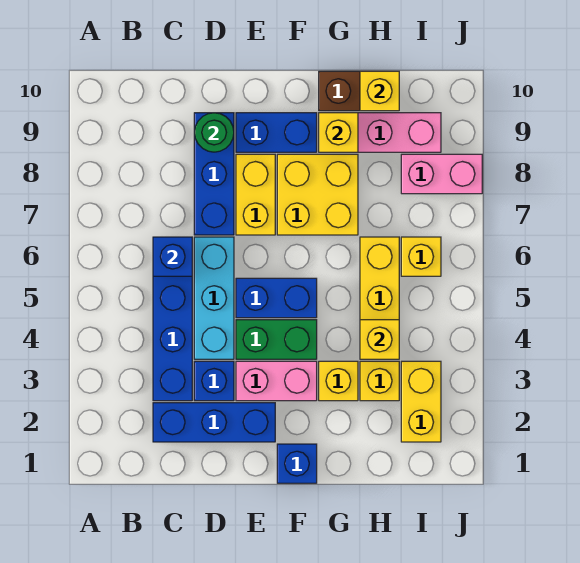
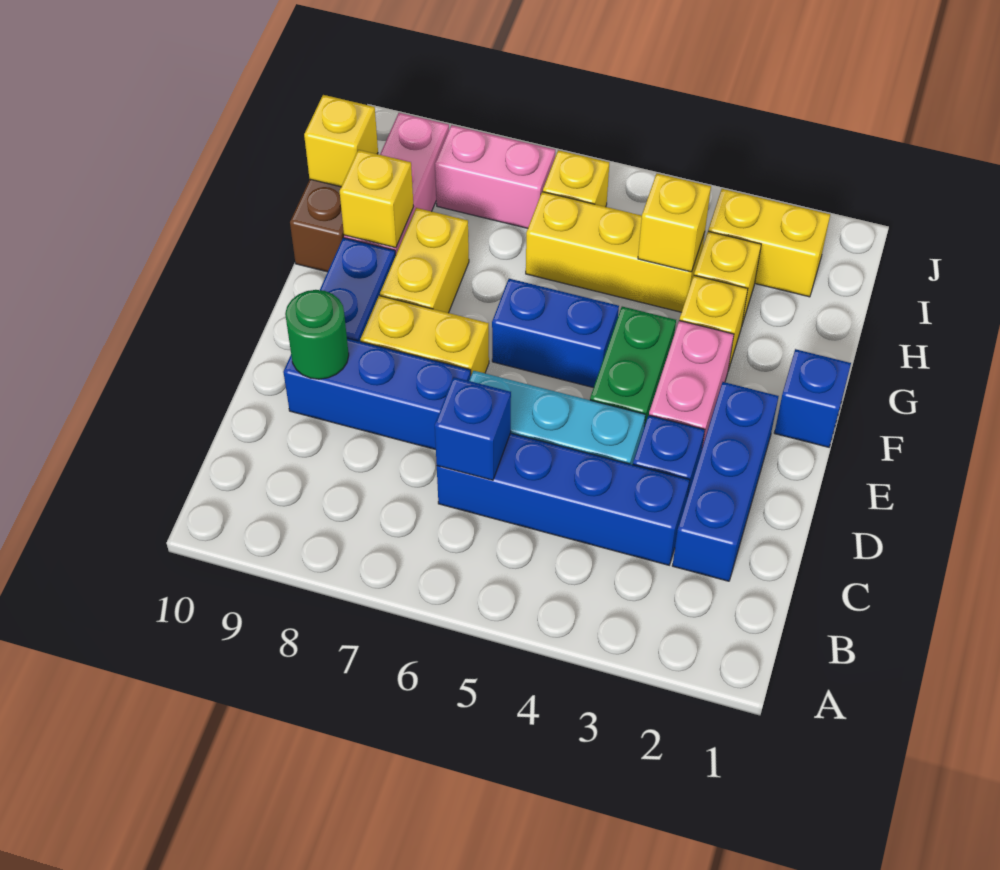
blue 1x2 brick [236,278,317,318] -> blue 1x2 brick turned to [492,279,619,388]
yellow 2x2 brick [277,154,358,235] -> yellow 1x2 brick [380,208,469,313]
pink 1x2 brick [401,154,482,194] -> pink 1x2 brick turned to [435,125,555,228]

